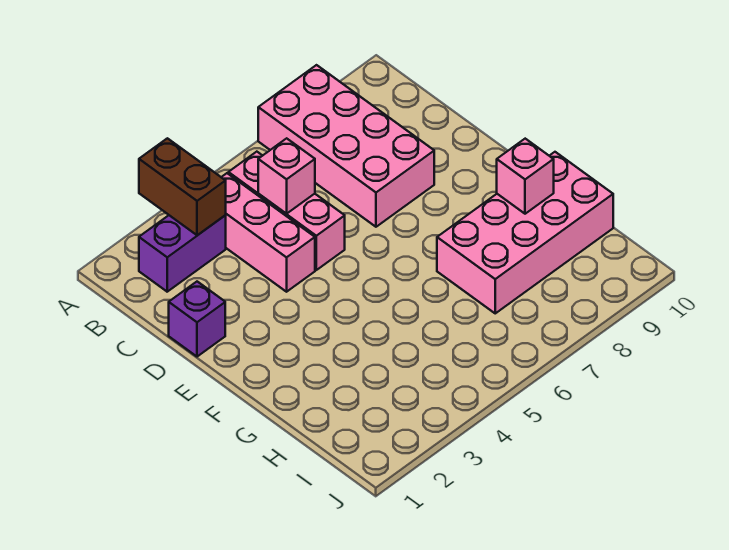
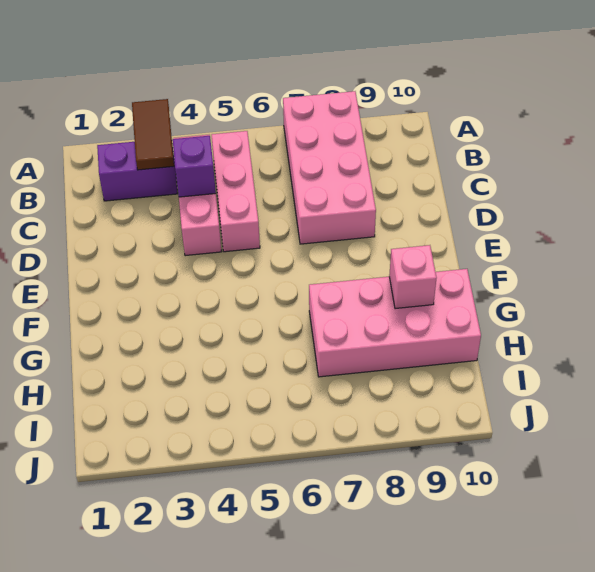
brown 1x2 brick [139,138,226,235] -> brown 1x2 tile [132,99,174,170]
pink 1x1 brick [258,138,315,214] -> none
purple 1x1 brick [169,282,225,357] -> purple 1x1 brick moved to [173,136,216,197]

